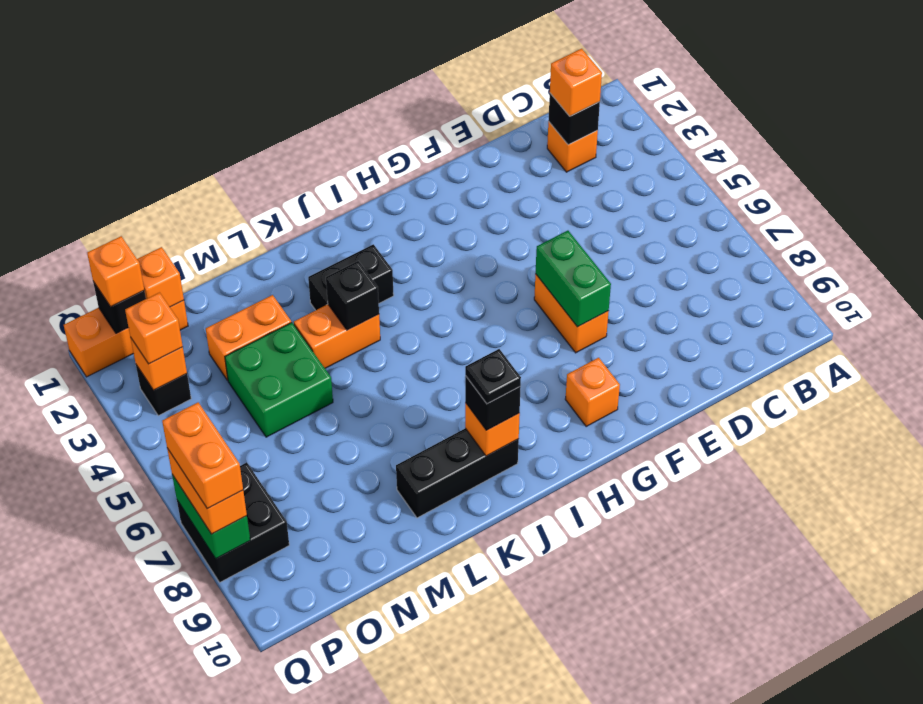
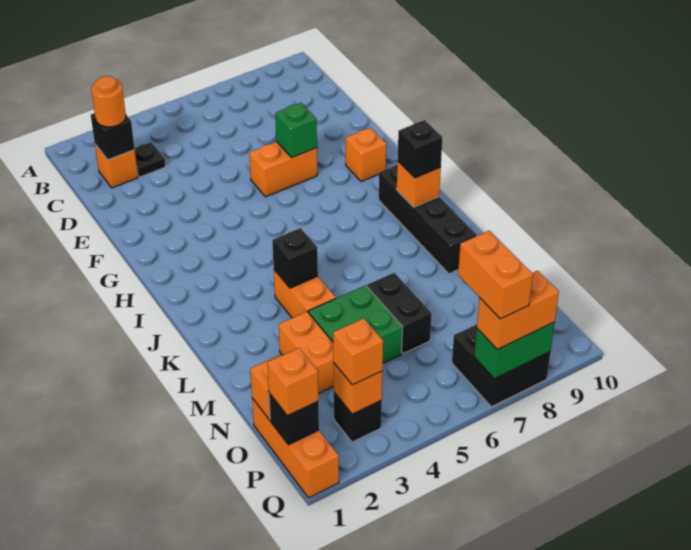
orange 1x1 brick [550,49,602,116] -> orange 1x1 round brick [91,76,126,127]
green 1x2 brick [536,231,611,327] -> green 1x1 brick [275,103,317,158]
black 1x2 brick [308,244,394,310] -> black 1x2 brick moved to [367,273,432,354]
black 1x3 brick [396,428,519,518] -> black 1x4 brick [379,165,476,274]
black 1x1 plate [465,349,521,404] -> black 1x1 plate moved to [135,142,166,177]
orange 1x2 brick [162,402,243,509] -> orange 1x2 brick turned to [458,231,533,319]

